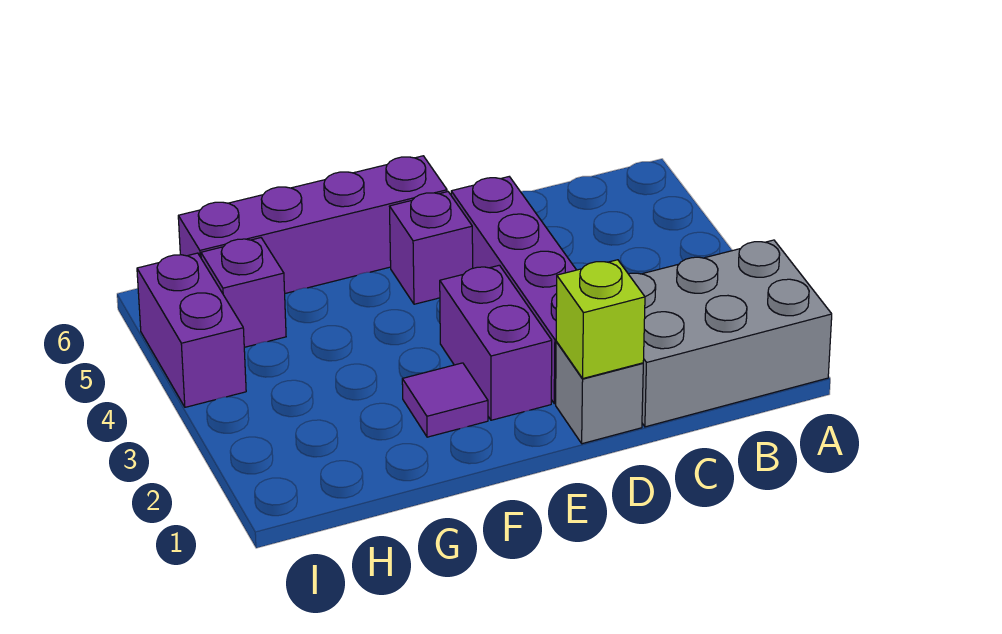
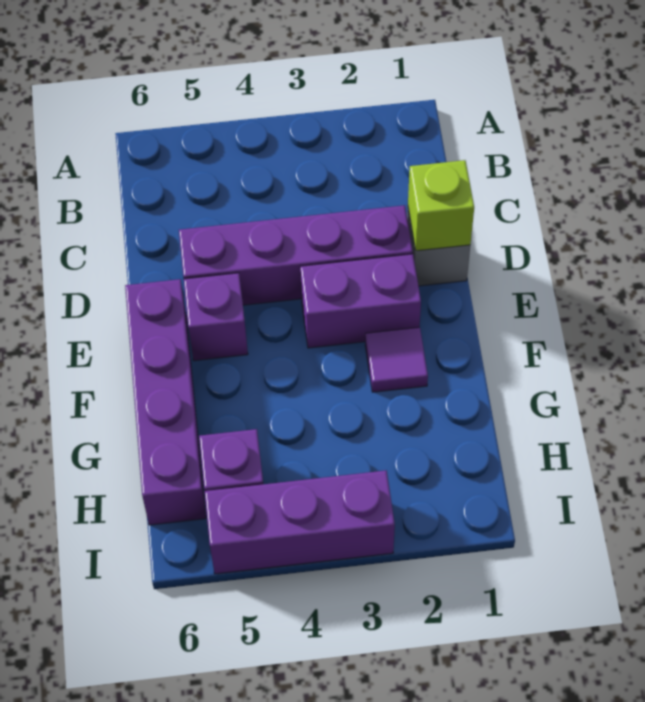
grey 2x3 brick [629,240,832,427] -> none
purple 1x2 brick [137,253,246,407] -> purple 1x3 brick [205,471,395,574]

